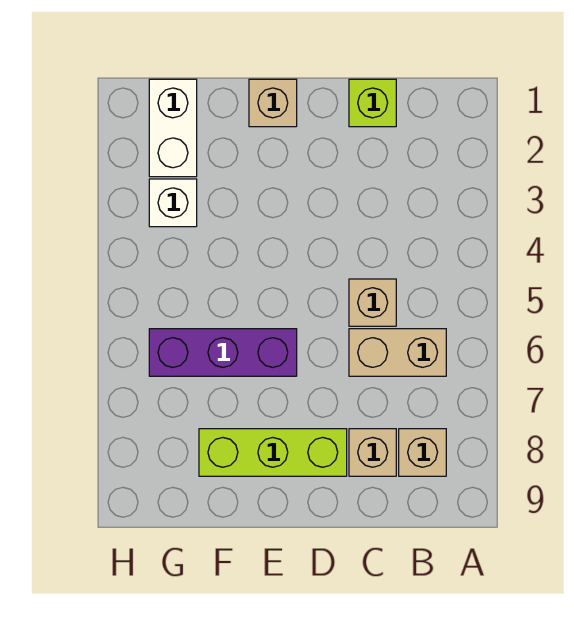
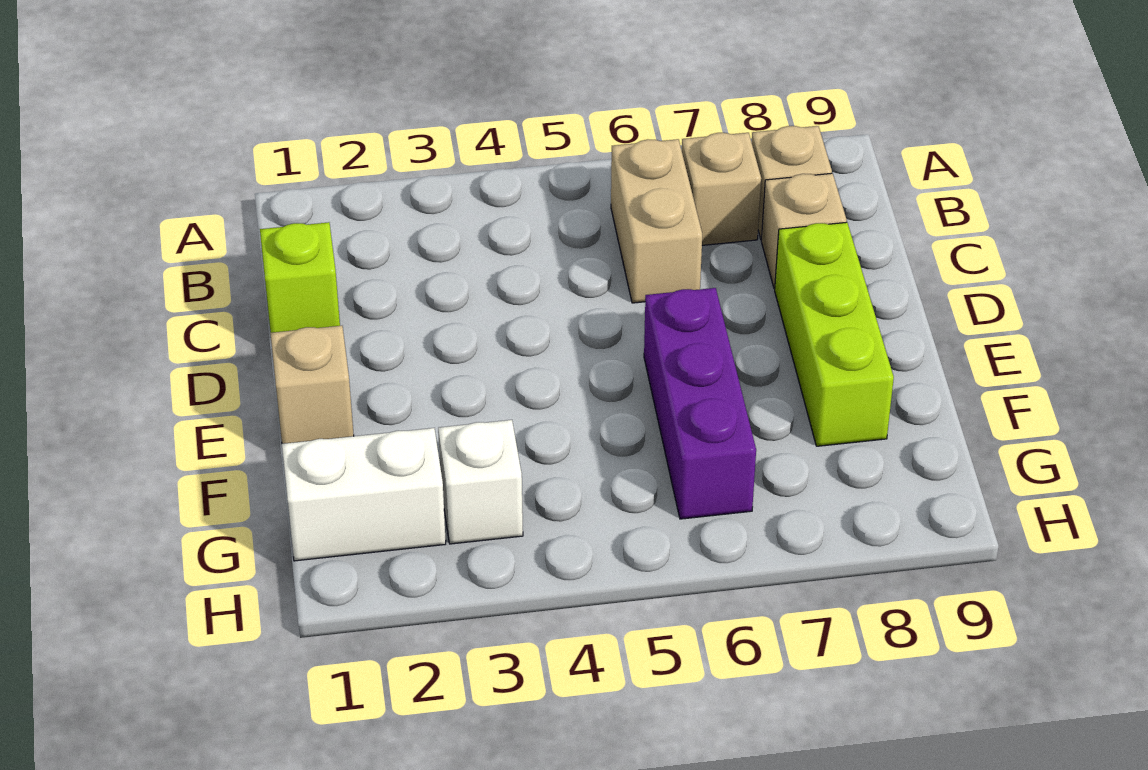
tan 1x1 brick [349,279,396,326] -> tan 1x1 brick moved to [682,133,761,245]

